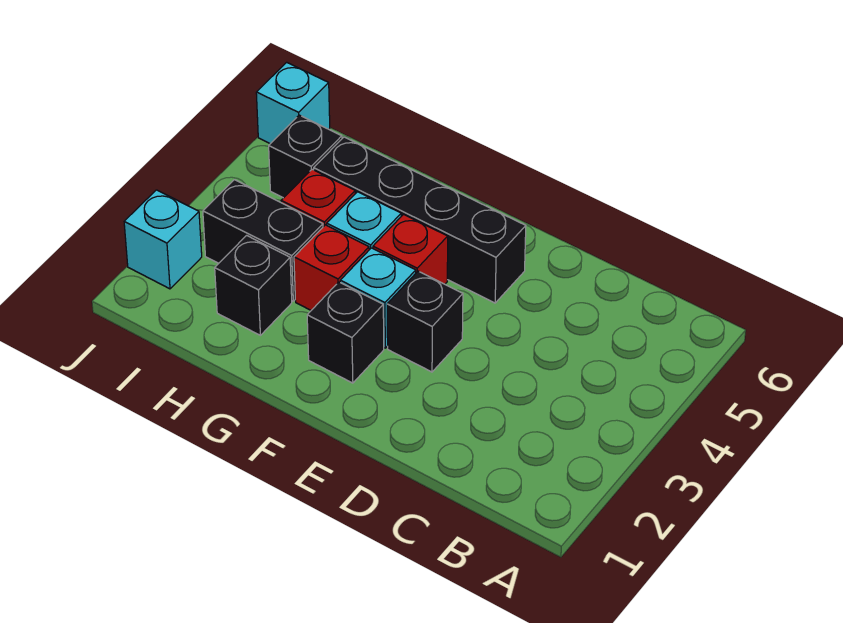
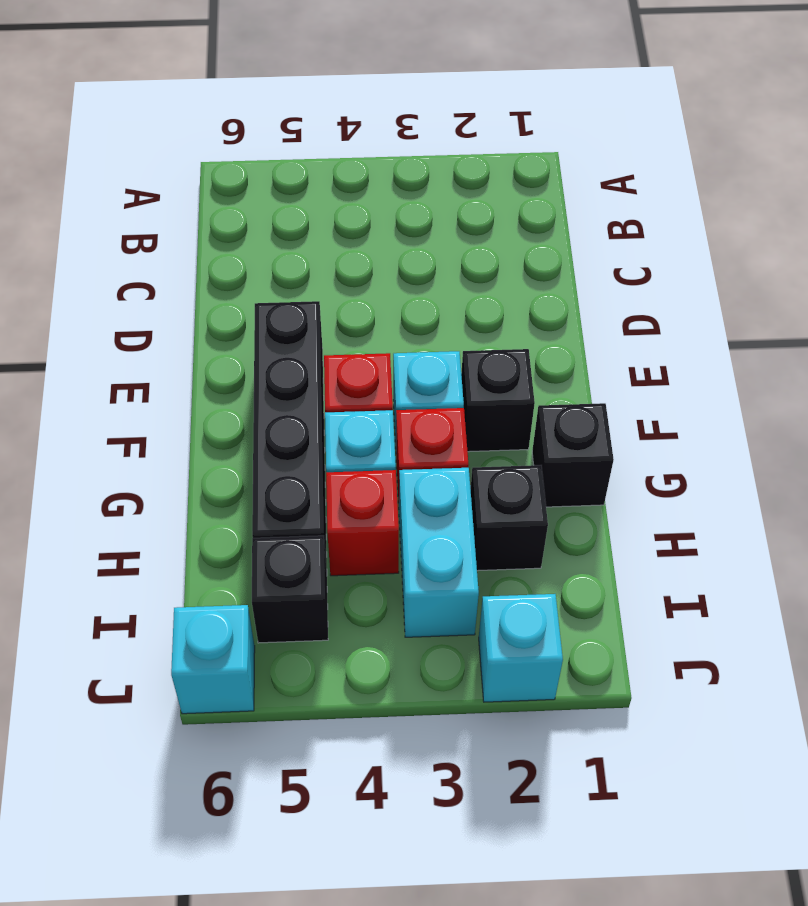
black 1x1 brick [387,271,463,372] -> black 1x1 brick moved to [532,403,614,507]
black 1x2 brick [203,180,323,301] -> cyan 1x2 brick [399,468,479,637]

